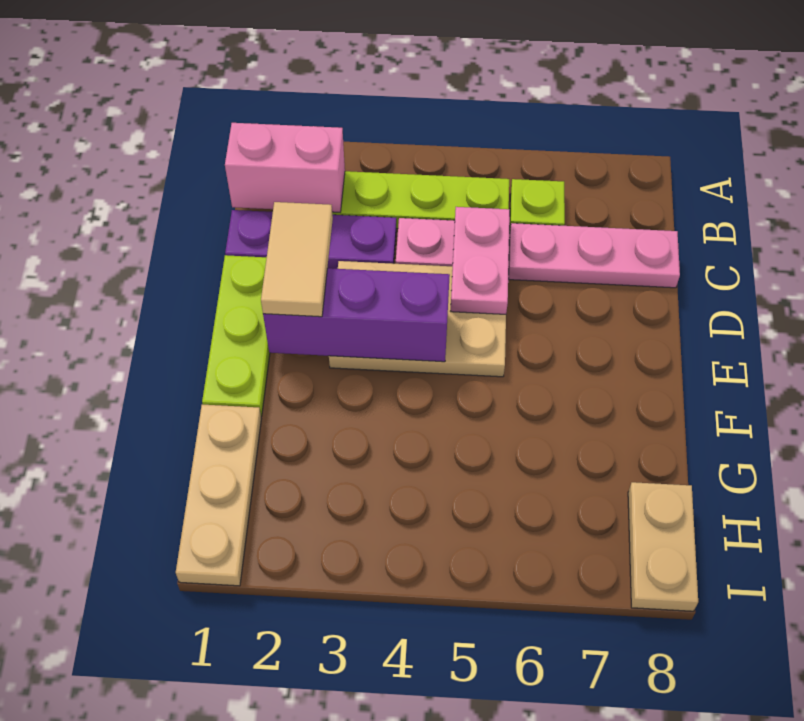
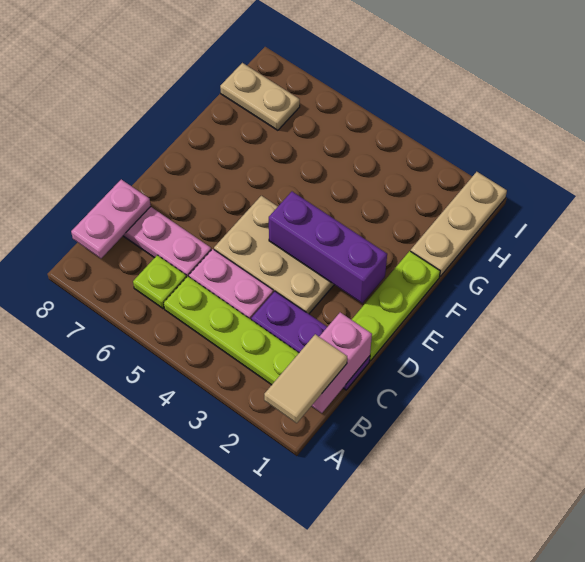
pink 1x2 brick [225,123,345,212] -> pink 1x2 brick turned to [312,312,372,413]
pink 1x2 plate [451,207,510,314] -> pink 1x2 plate moved to [71,179,151,258]
tan 1x2 tile [261,202,333,317] -> tan 1x2 tile moved to [264,334,347,423]
tan 1x2 plate [628,482,698,611] -> tan 1x2 plate turned to [220,63,300,130]

